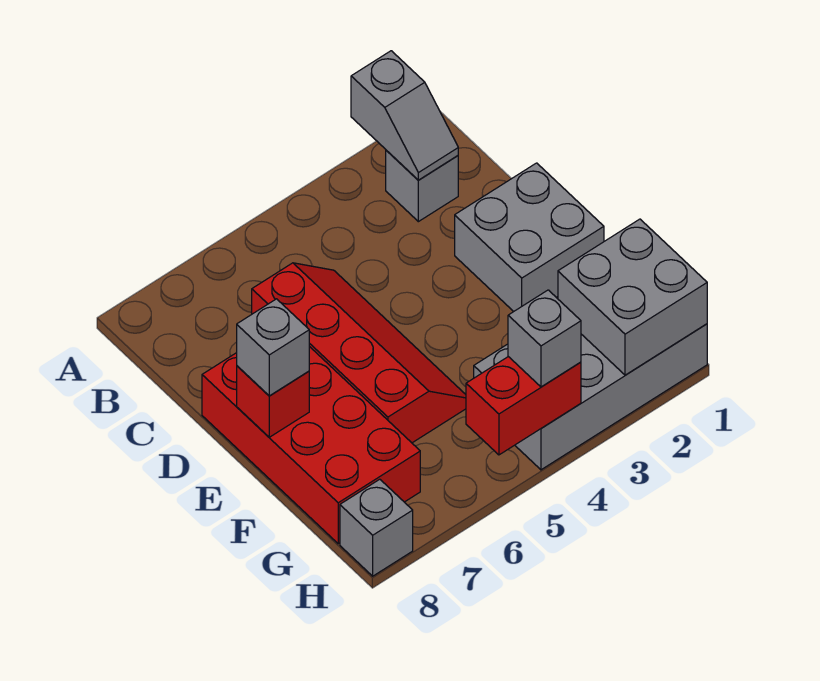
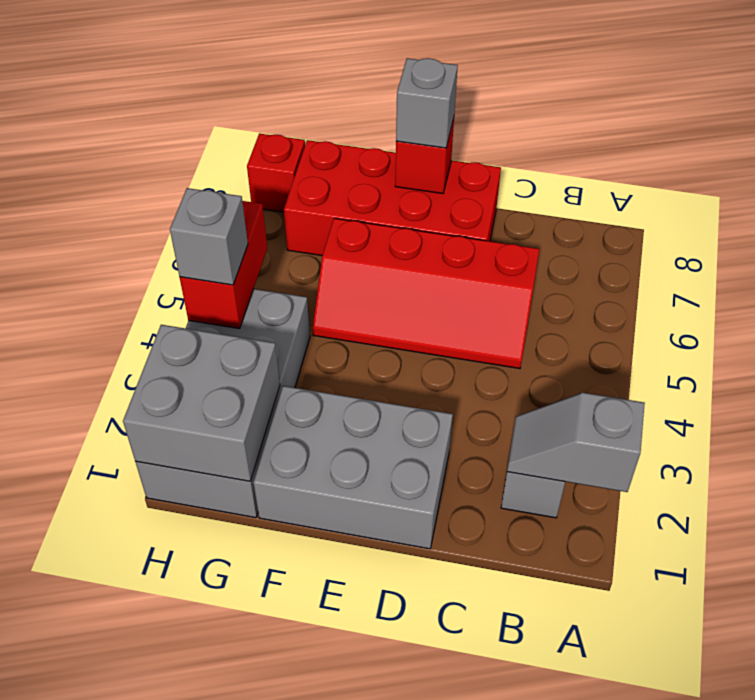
grey 2x2 brick [455,163,604,312] -> grey 2x3 brick [253,386,453,549]
grey 1x1 brick [340,479,413,576] -> red 1x1 brick [247,133,305,212]

